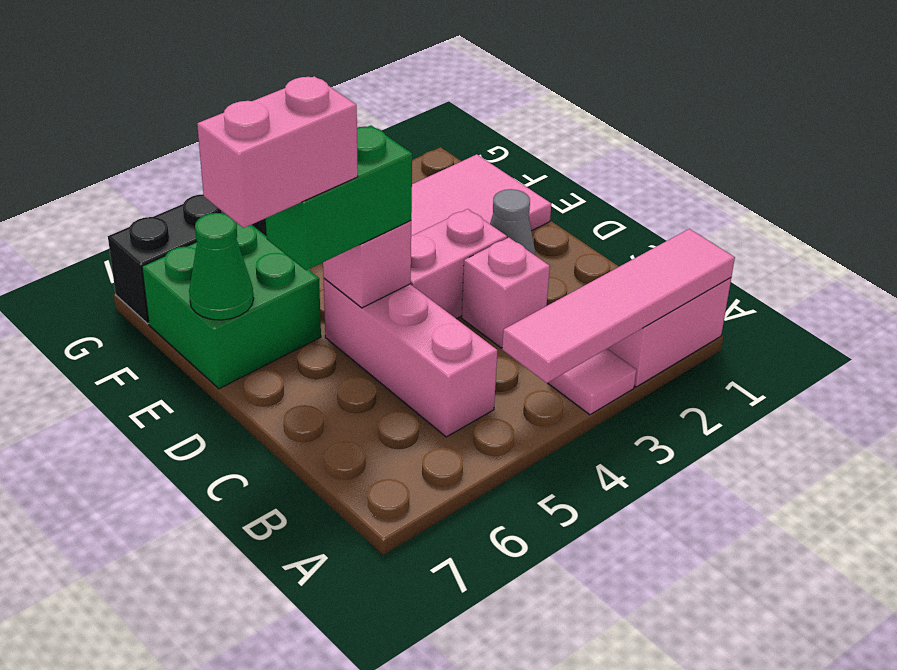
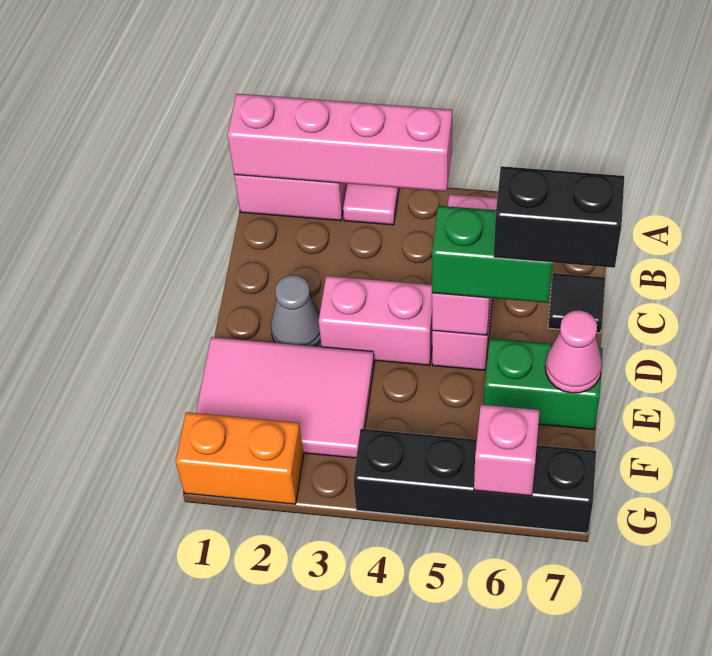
pink 1x4 tile [502,229,735,383] -> pink 1x4 brick [228,94,452,191]
pink 1x1 brick [462,238,550,348] -> pink 1x1 brick moved to [474,405,540,496]
none -> black 1x1 tile [548,273,605,333]
pink 1x2 brick [197,76,358,228] -> black 1x2 brick [494,166,624,268]
green 2x2 brick [142,223,321,389] -> green 1x2 brick [484,338,603,430]
green 1x1 cone [189,213,254,320] -> pink 1x1 cone [545,310,602,393]
none -> orange 1x2 brick [176,412,304,504]

